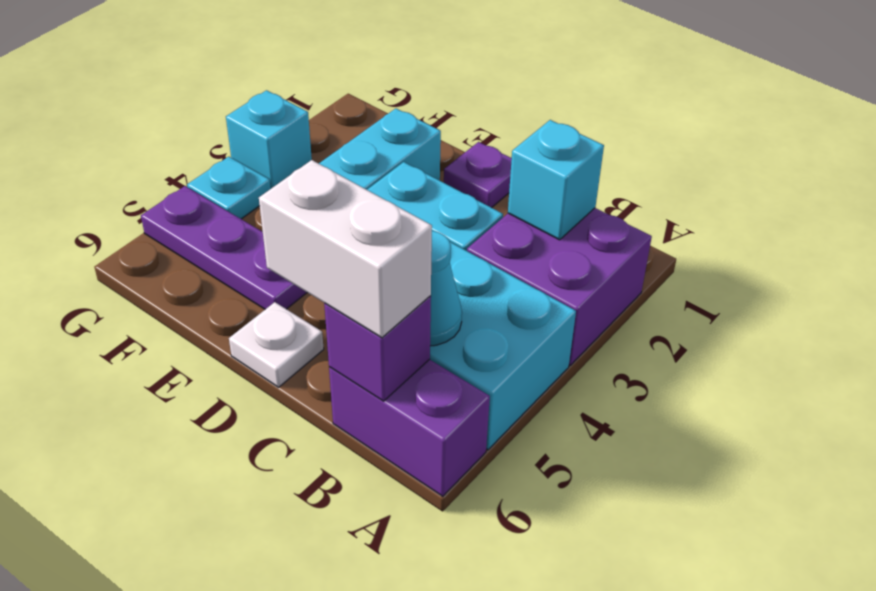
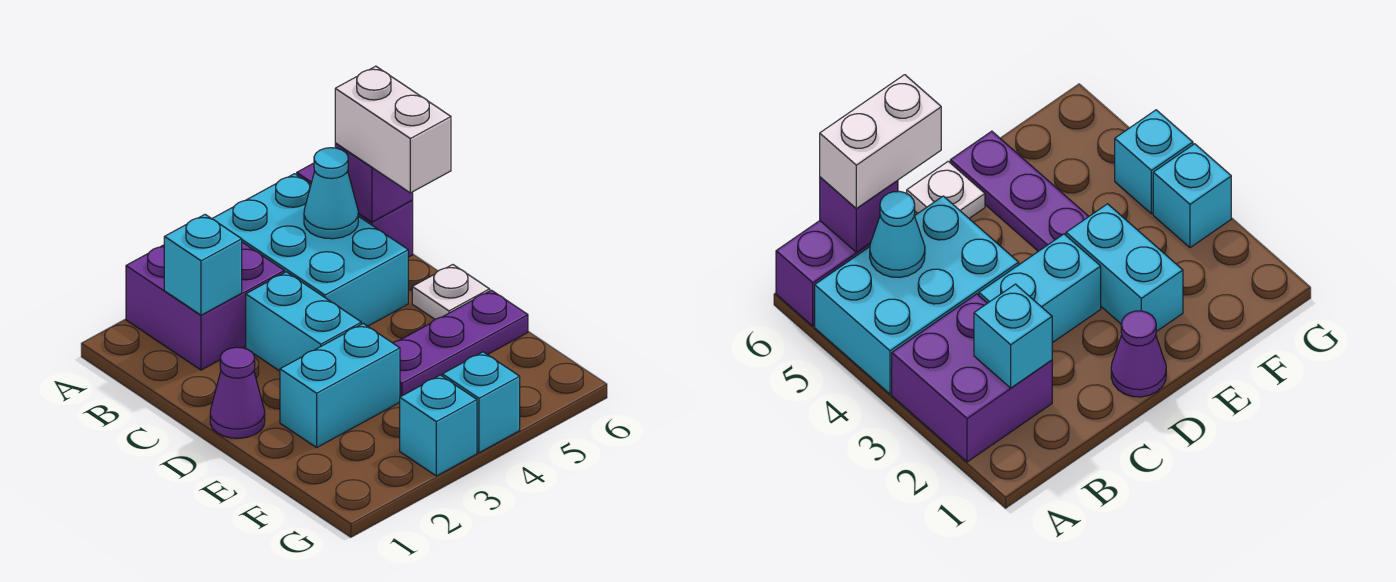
purple 1x1 plate [444,142,512,208] -> purple 1x1 cone [210,347,265,438]
purple 1x3 plate [141,186,307,309] -> purple 1x3 plate turned to [393,290,528,397]
cyan 1x1 plate [187,157,271,219] -> cyan 1x1 brick [442,352,520,453]

